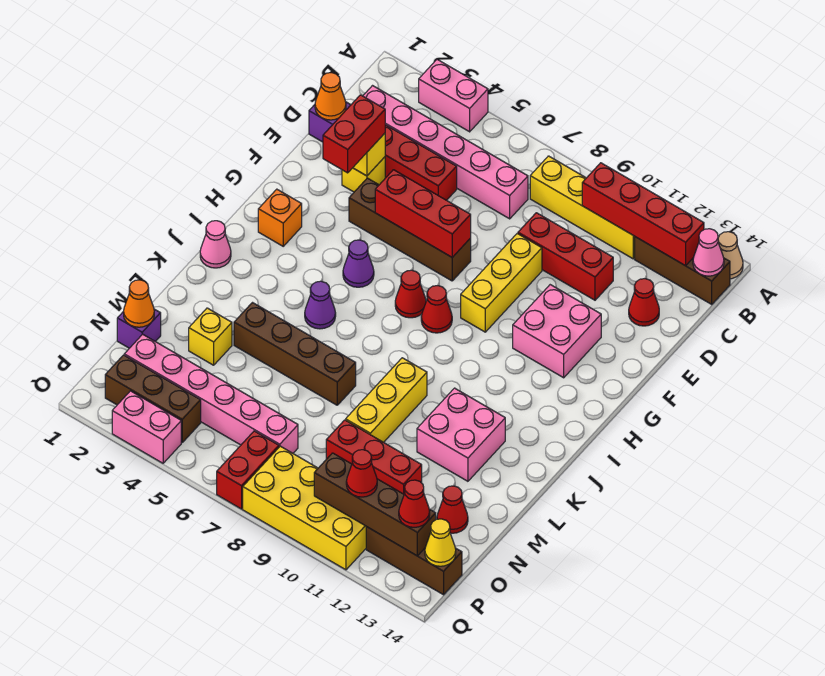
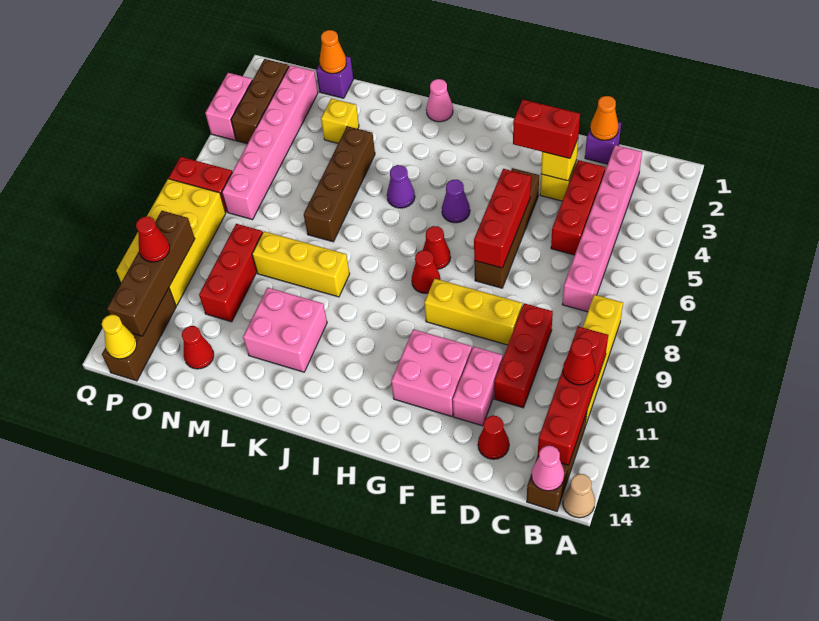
pink 1x2 brick [419,59,488,132] -> pink 1x2 brick moved to [453,347,503,426]
orange 1x1 brick [258,189,302,246] -> none
red 1x1 cone [399,480,430,527] -> red 1x1 cone moved to [563,338,596,385]

